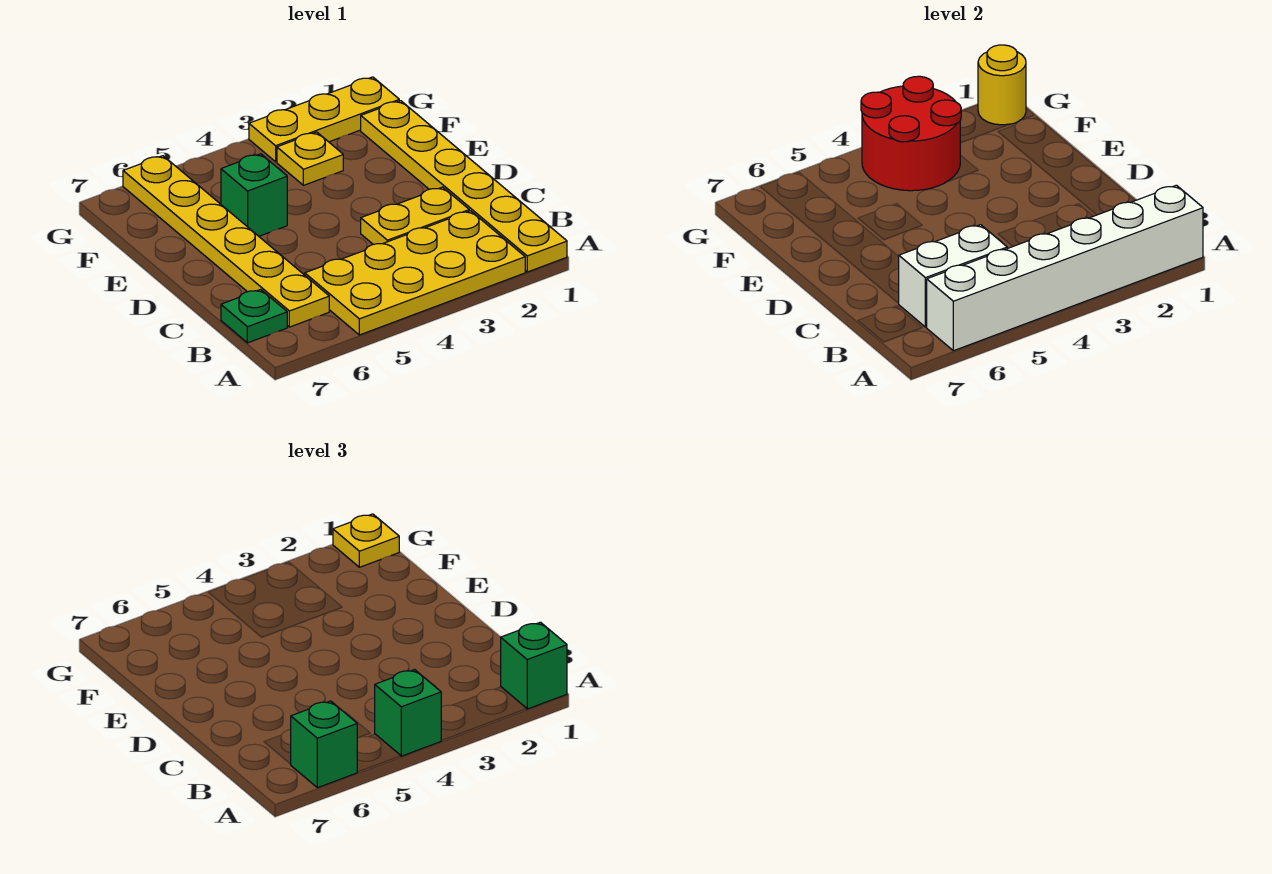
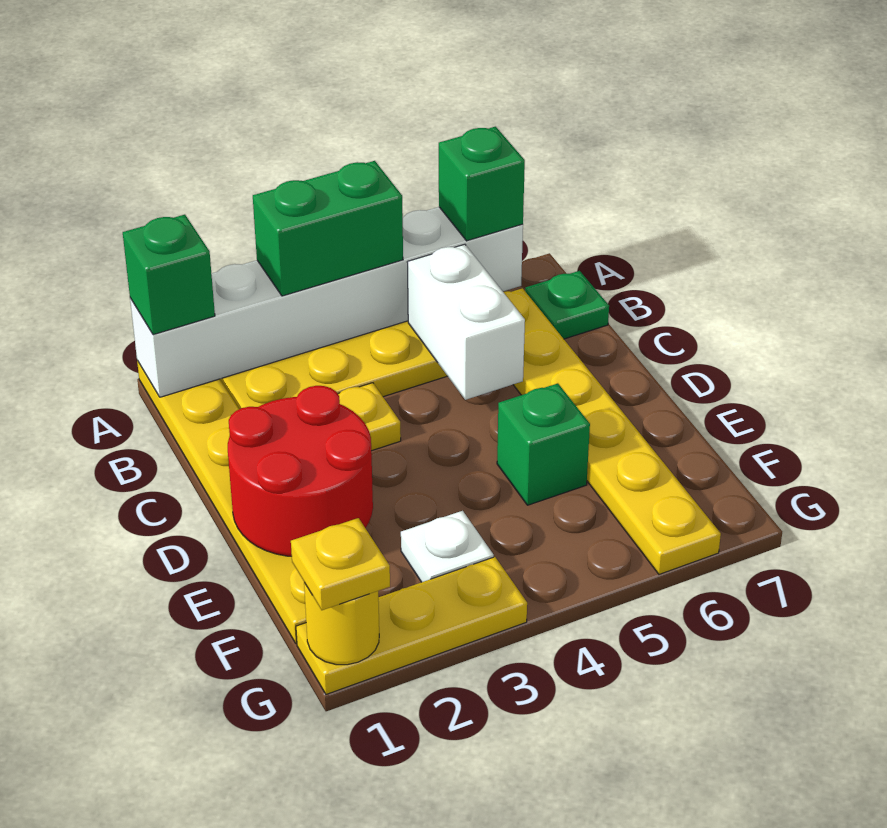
green 1x1 brick [375,670,442,756] -> green 1x2 brick [253,161,403,296]
white 1x2 brick [898,225,1007,327] -> white 1x2 brick turned to [407,244,525,400]
yellow 1x1 plate [277,132,343,185] -> white 1x1 plate [401,511,494,582]
red 2x2 round brick [861,76,961,191] -> red 2x2 round brick moved to [228,386,373,556]

